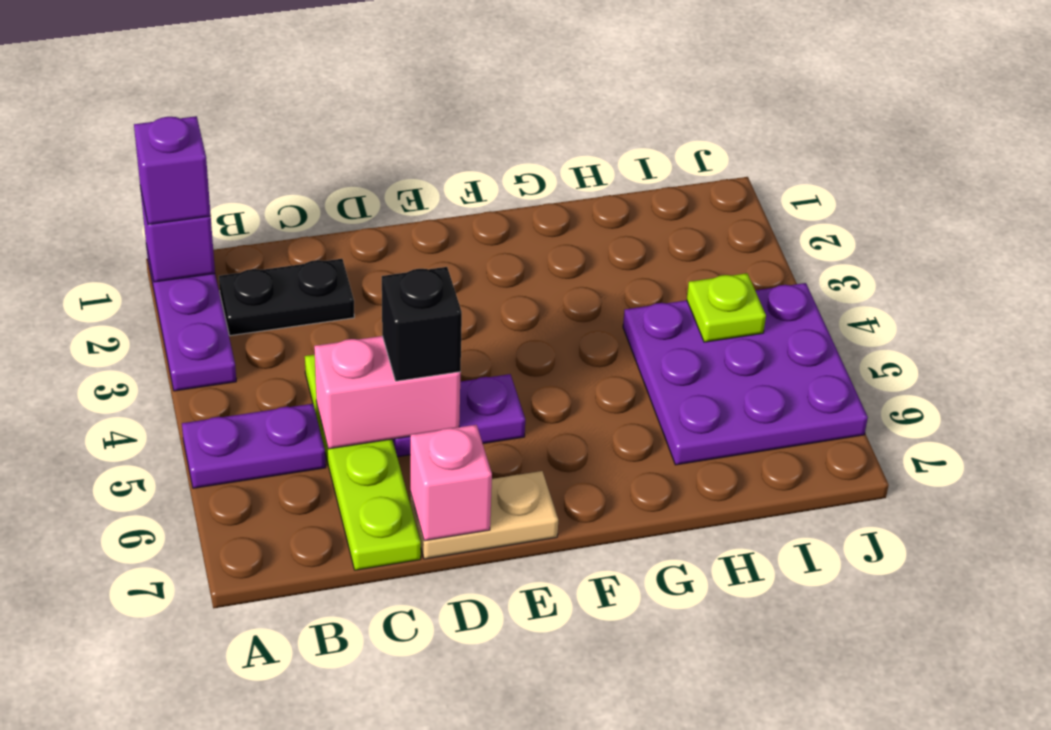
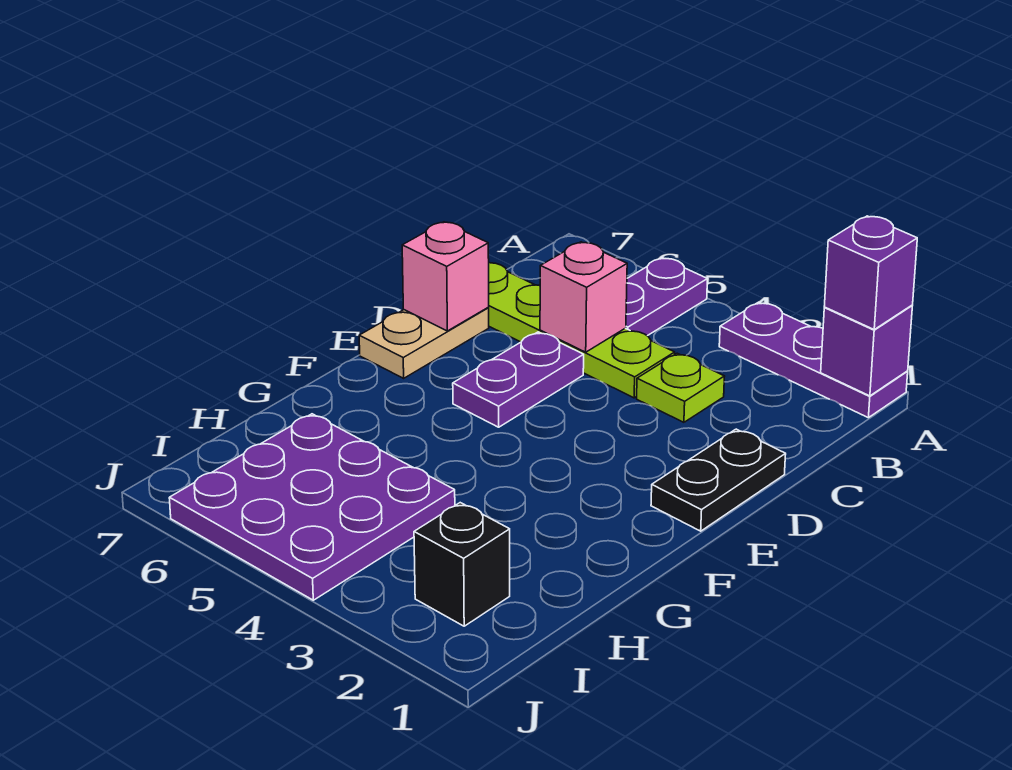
black 1x2 plate [219,259,354,336] -> black 1x2 plate moved to [651,429,786,531]
pink 1x2 brick [314,336,461,449] -> pink 1x1 brick [540,242,627,352]
black 1x1 brick [382,267,462,381] -> black 1x1 brick moved to [414,503,510,626]
lime 1x1 plate [687,273,766,342] -> lime 1x1 plate moved to [637,353,725,422]

